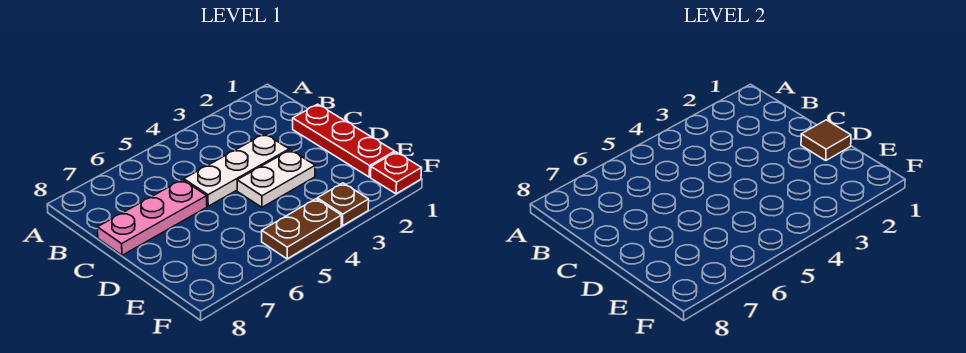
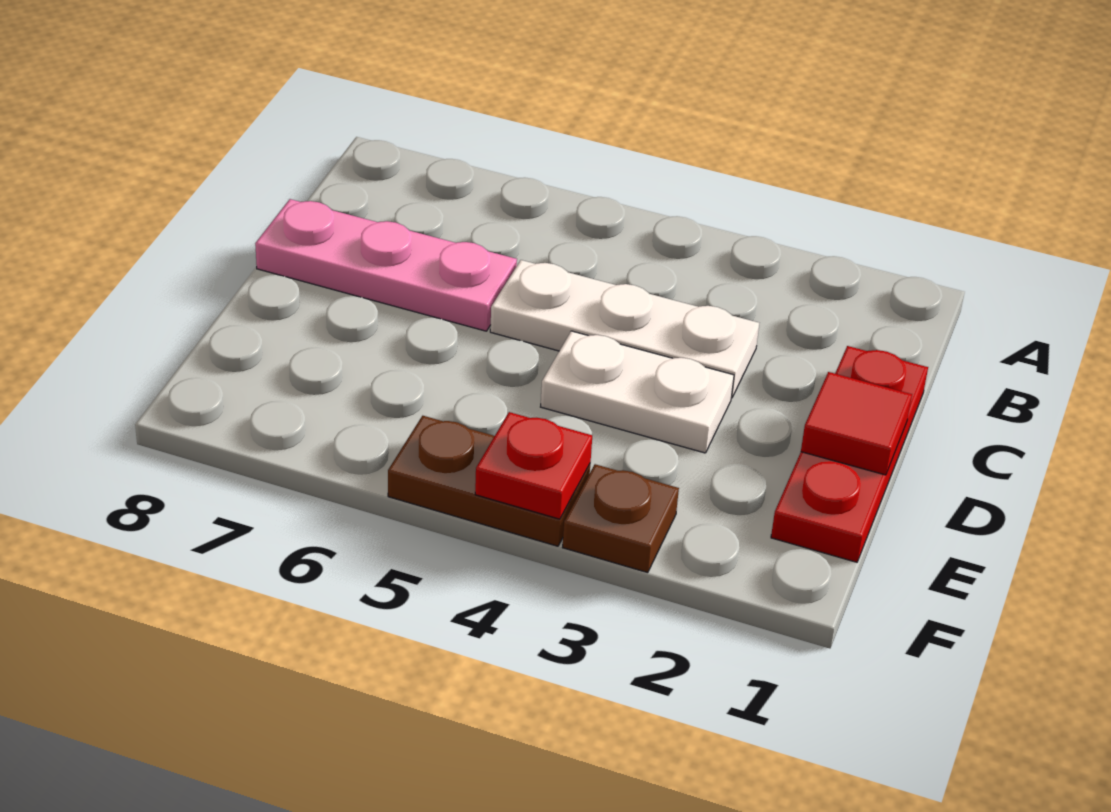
brown 1x1 tile [801,120,851,161] -> red 1x1 tile [801,372,912,475]
red 1x1 plate [371,152,422,194] -> red 1x1 plate moved to [475,412,592,519]

